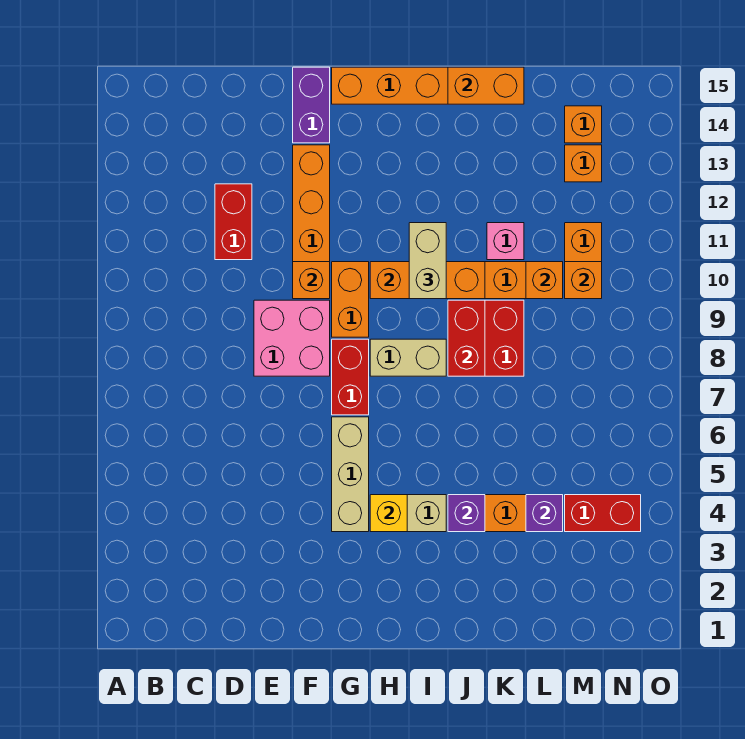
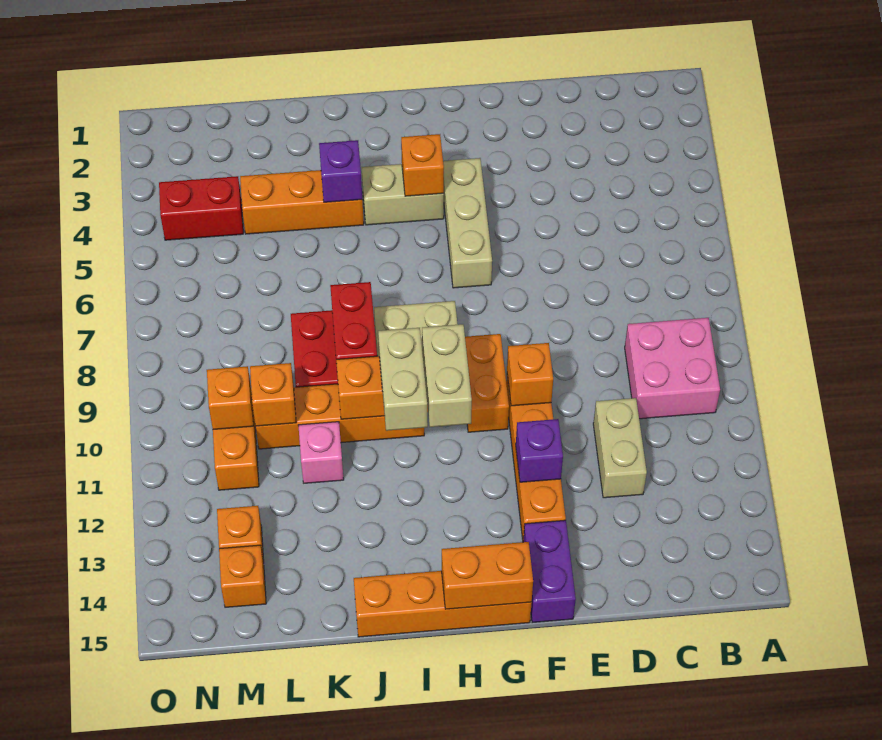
red 1x2 brick [215,184,252,260] -> tan 1x2 brick [593,398,647,498]
pink 2x2 brick [254,300,330,376] -> pink 2x2 brick moved to [625,318,720,419]
red 1x2 brick [332,339,369,415] -> none
yellow 1x1 brick [370,495,407,532] -> orange 1x1 brick [401,134,444,196]
none -> tan 1x2 brick [422,324,472,427]
orange 1x2 brick [448,67,524,104] -> orange 1x2 brick moved to [442,542,533,609]
purple 1x1 brick [526,495,563,532] -> purple 1x1 brick moved to [516,419,563,482]

